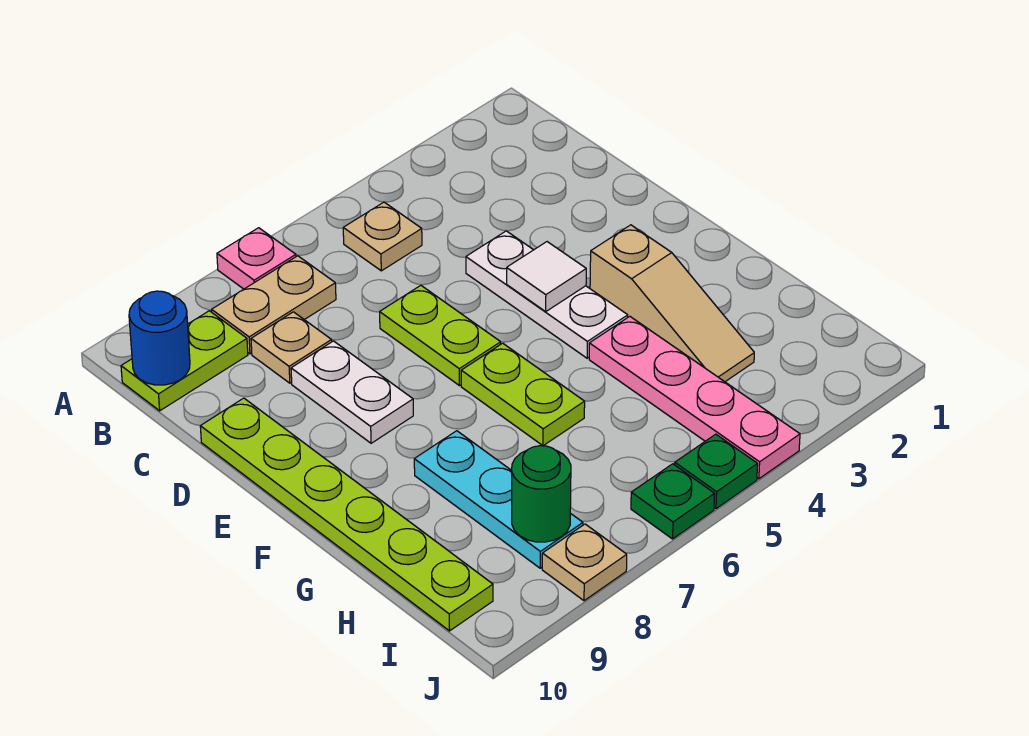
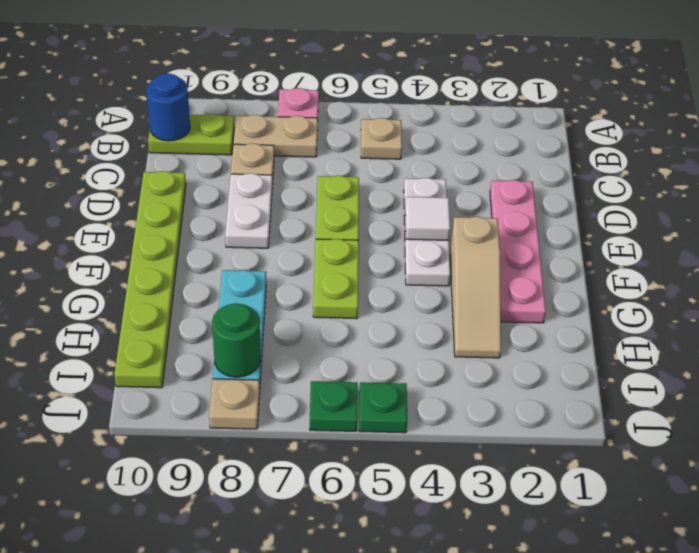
pink 1x4 plate [589,316,800,479] -> pink 1x4 plate moved to [490,180,546,323]

